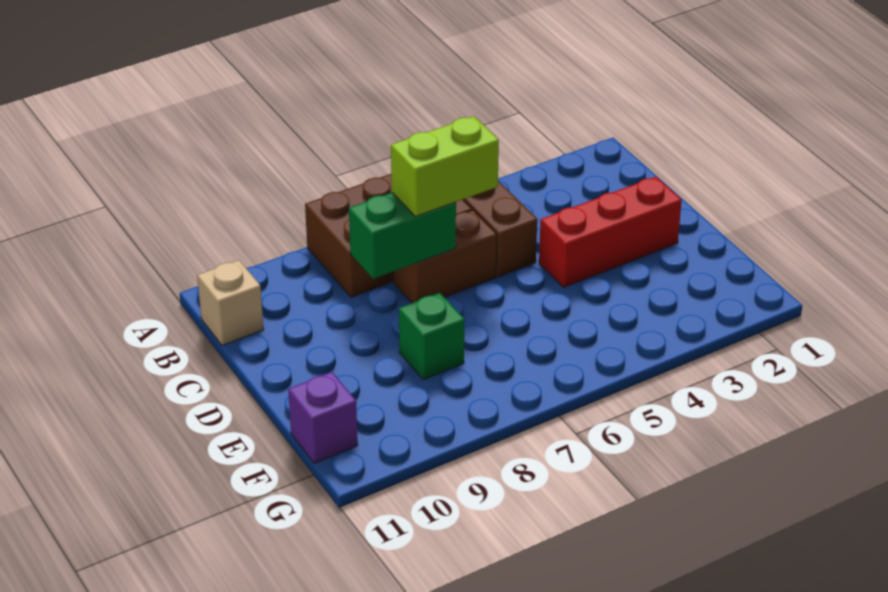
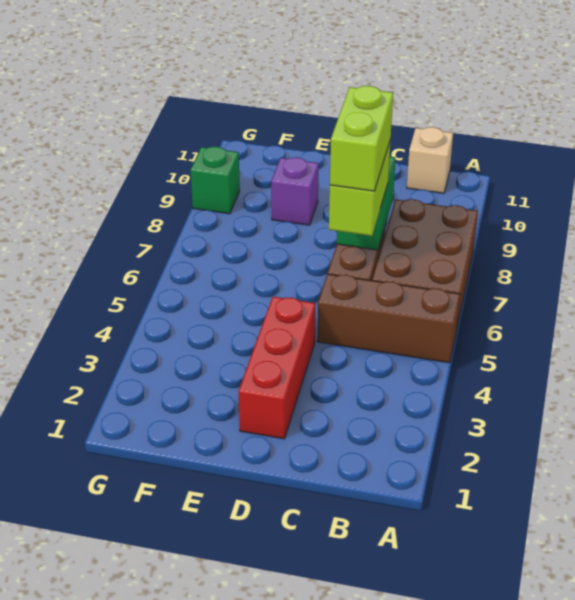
none -> lime 1x2 brick [330,86,393,191]
green 1x1 brick [399,293,464,380] -> green 1x1 brick moved to [191,147,240,214]
purple 1x1 brick [288,372,358,463] -> purple 1x1 brick moved to [271,157,319,225]

